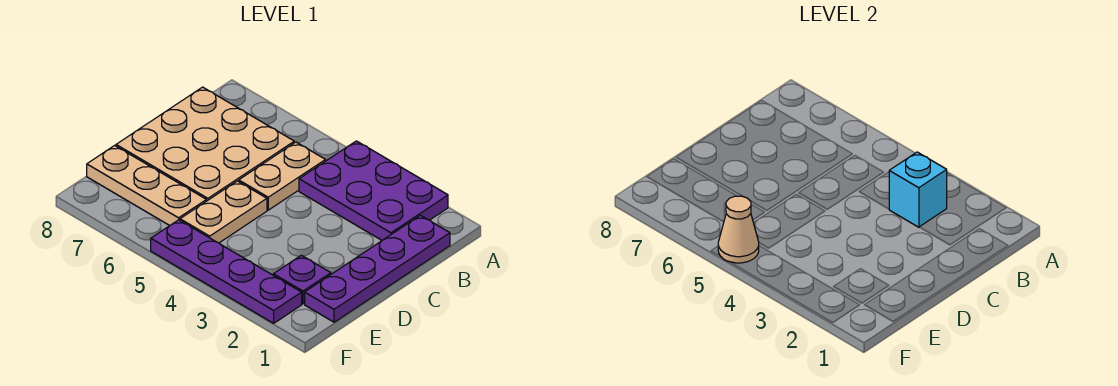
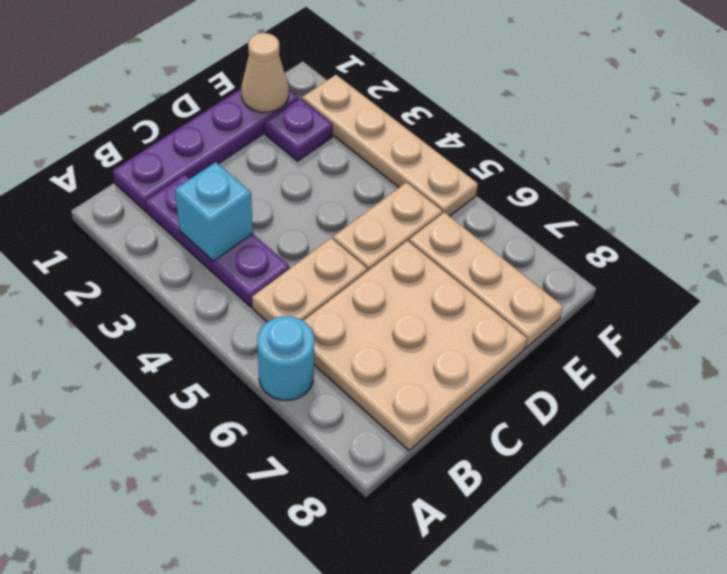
purple 2x3 plate [299,141,448,240] -> purple 1x3 plate [146,175,290,307]
none -> cyan 1x1 round brick [257,316,314,400]
purple 1x4 plate [151,220,302,323] -> tan 1x4 plate [302,75,478,216]
tan 1x1 cone [718,196,759,263] -> tan 1x1 cone moved to [241,33,289,112]

